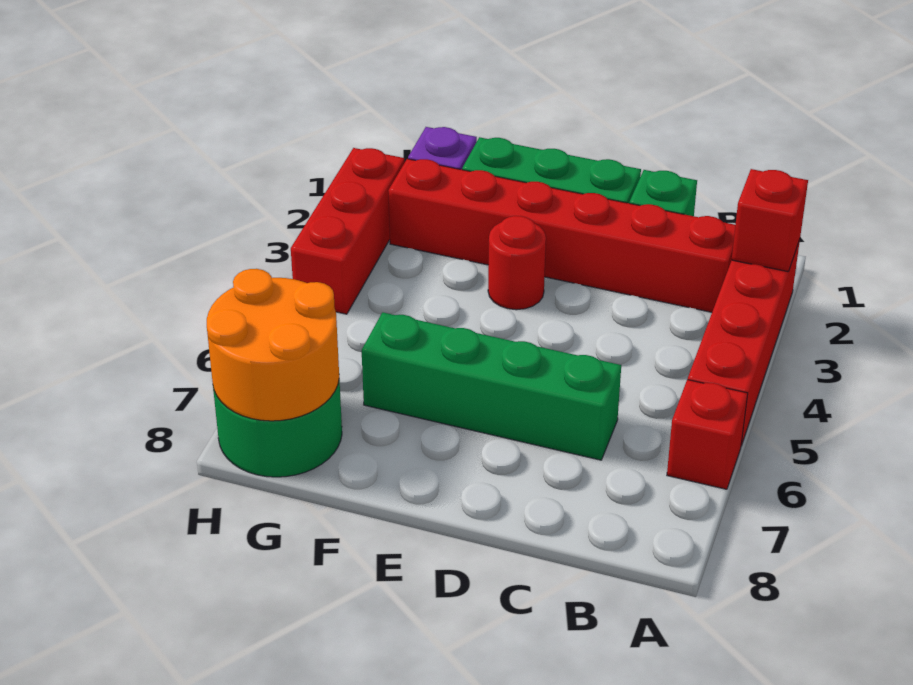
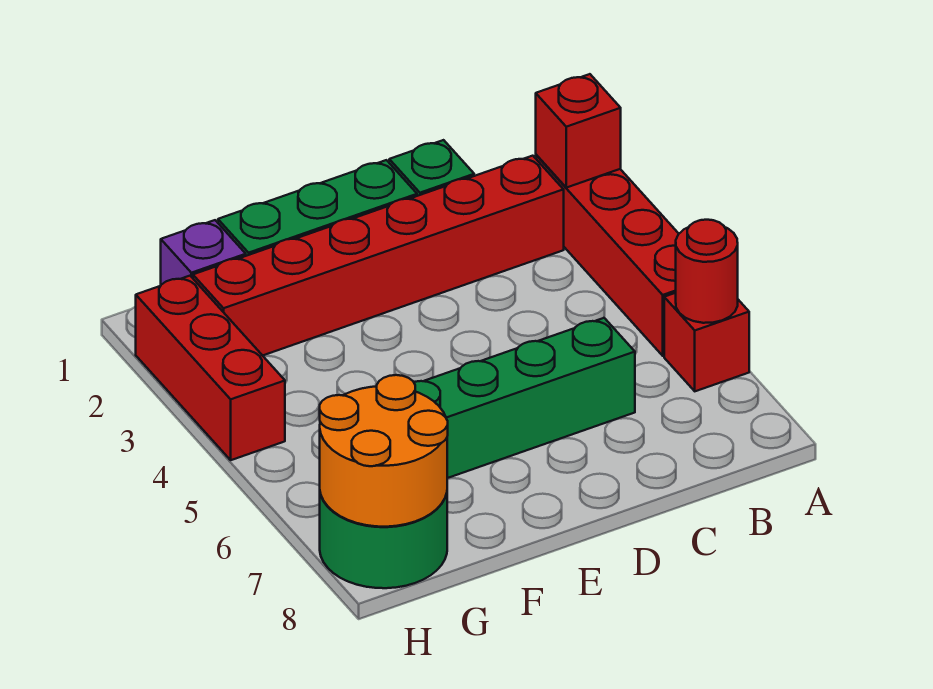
red 1x1 round brick [488,216,546,310] -> red 1x1 round brick moved to [676,220,738,323]

